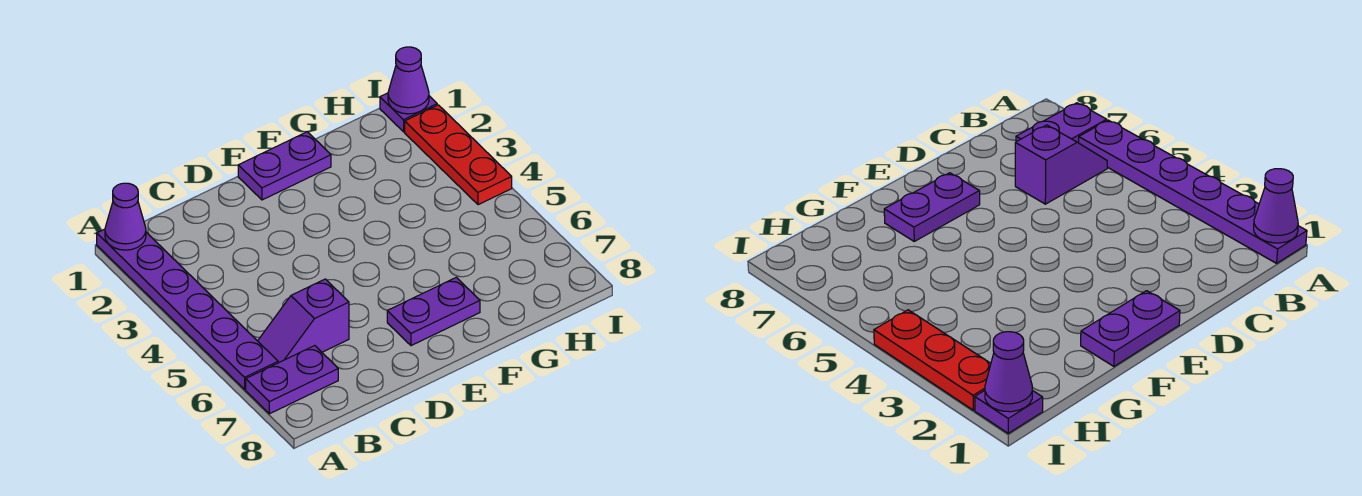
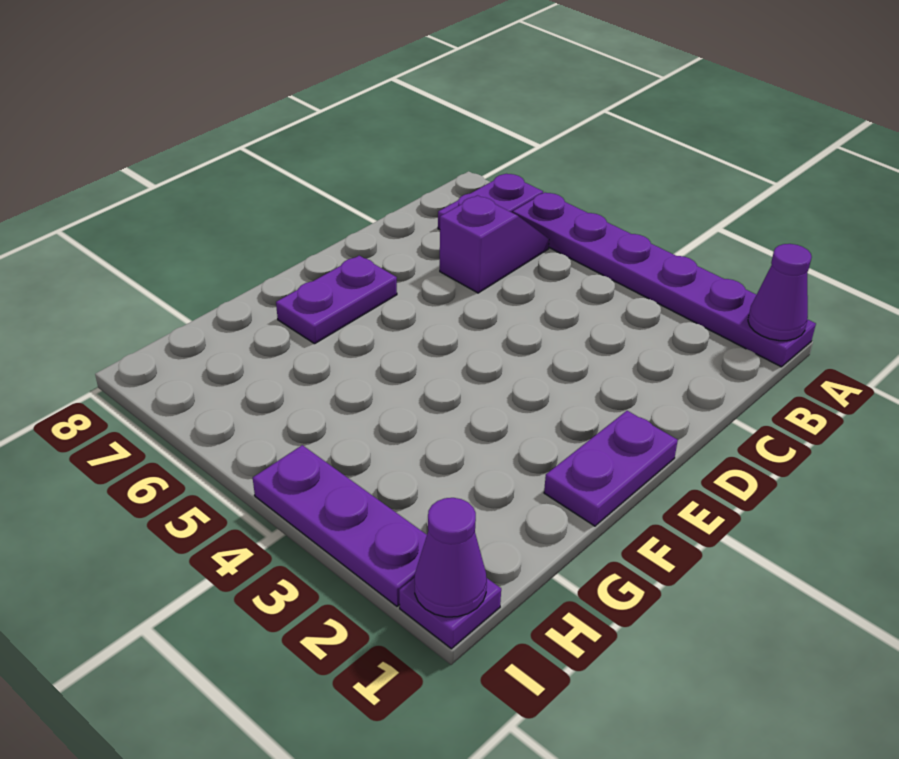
red 1x3 plate [405,105,512,205] -> purple 1x3 plate [253,445,427,606]

